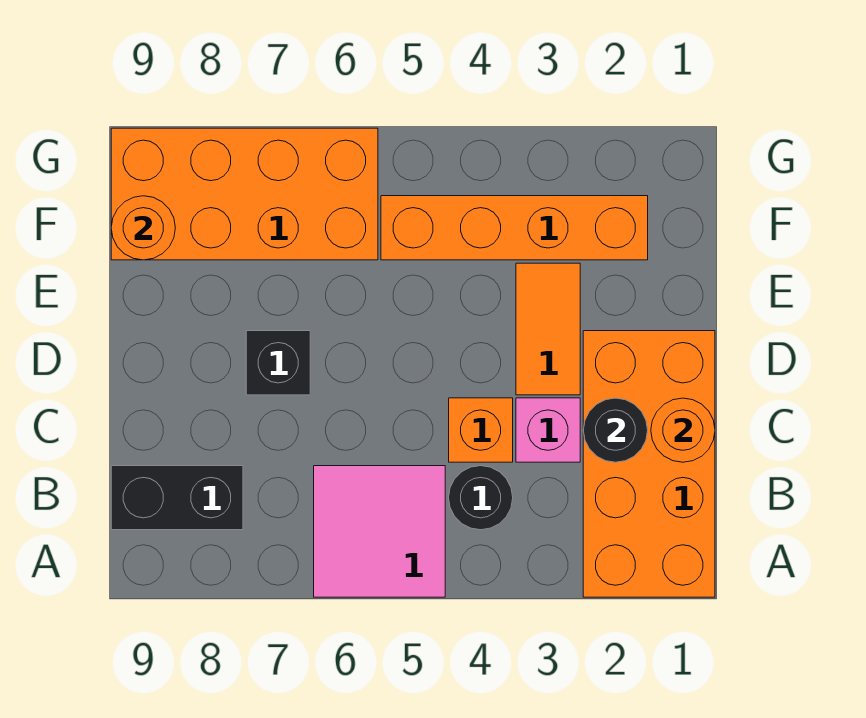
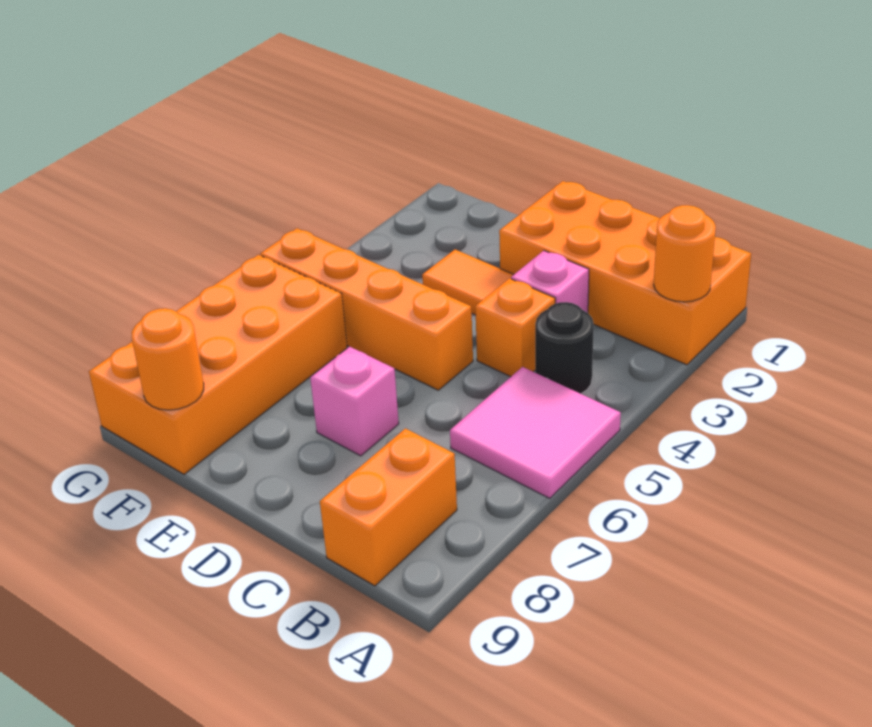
black 1x2 brick [111,466,243,530] -> orange 1x2 brick [320,428,457,586]
orange 1x1 round brick [651,398,715,462] -> orange 1x1 round brick moved to [654,205,716,302]
black 1x1 round brick [583,398,648,462] -> none
black 1x1 brick [246,331,310,395] -> pink 1x1 brick [310,347,399,456]
orange 1x4 brick [381,196,648,260] -> orange 1x4 brick turned to [260,228,473,390]

